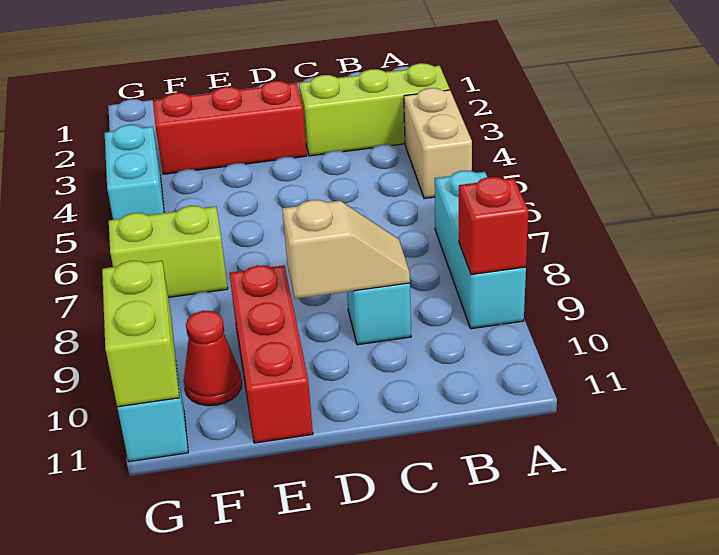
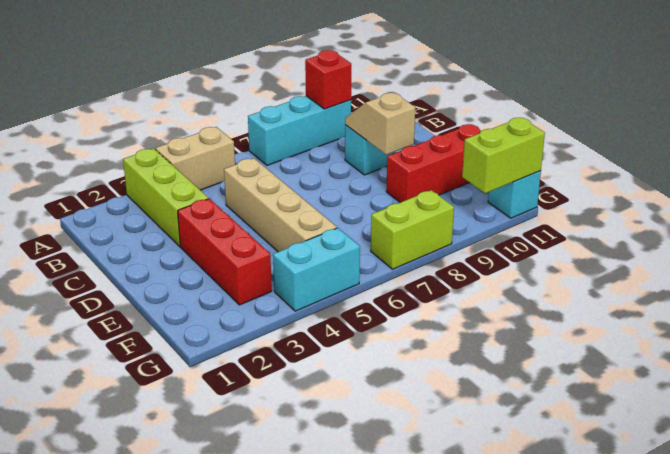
none -> tan 1x4 brick [224,158,337,252]
lime 1x2 brick [109,206,228,297] -> lime 1x2 brick turned to [371,190,454,269]
red 1x1 cone [184,311,242,406] -> none

